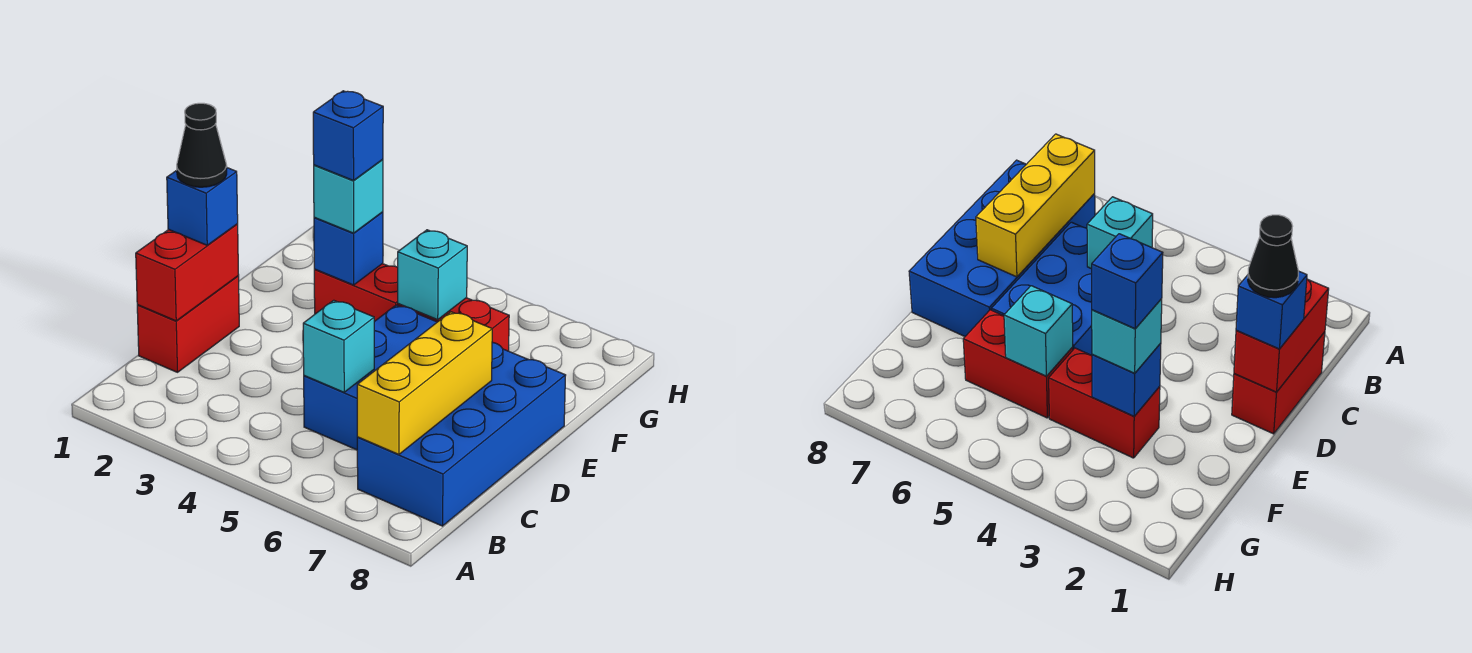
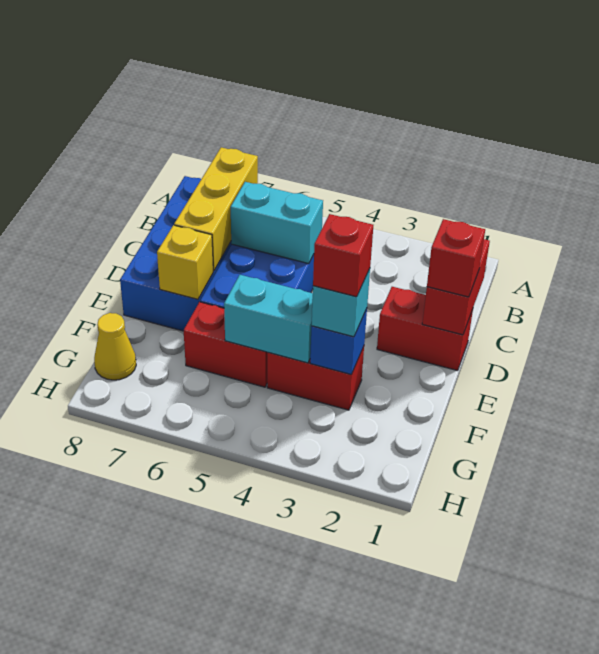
red 1x2 brick [137,276,239,372] -> red 1x2 brick turned to [377,287,473,371]
cyan 1x1 brick [303,300,374,392] -> cyan 1x2 brick [231,182,323,264]
blue 1x1 brick [167,168,238,245] -> red 1x1 brick [427,219,485,297]
black 1x1 cone [177,103,227,187] -> none
none -> yellow 1x1 brick [157,225,213,299]
blue 1x1 brick [313,91,383,181] -> red 1x1 brick [313,214,373,297]
cyan 1x1 brick [398,230,467,320] -> cyan 1x2 brick [224,275,313,363]
none -> yellow 1x1 cone [94,313,136,380]

